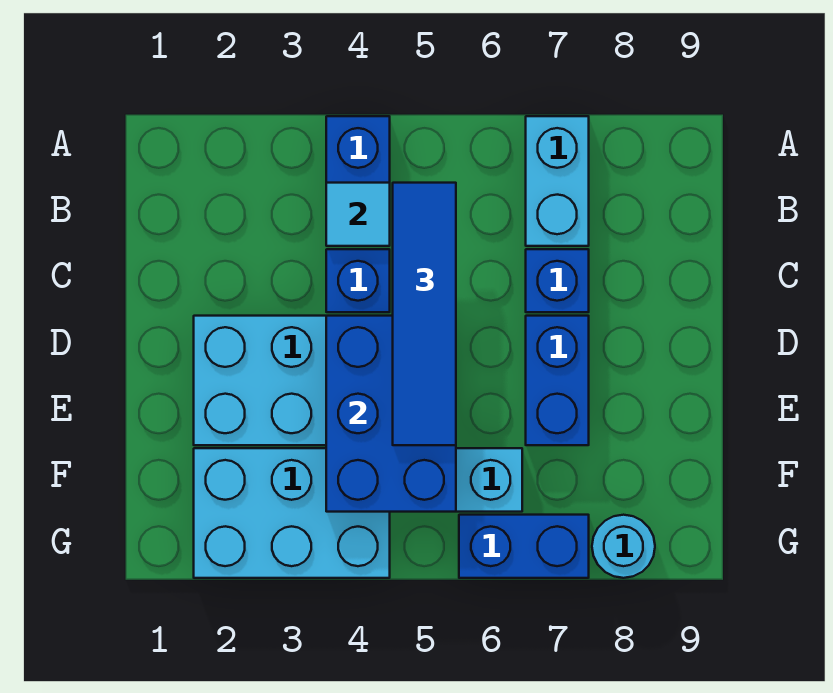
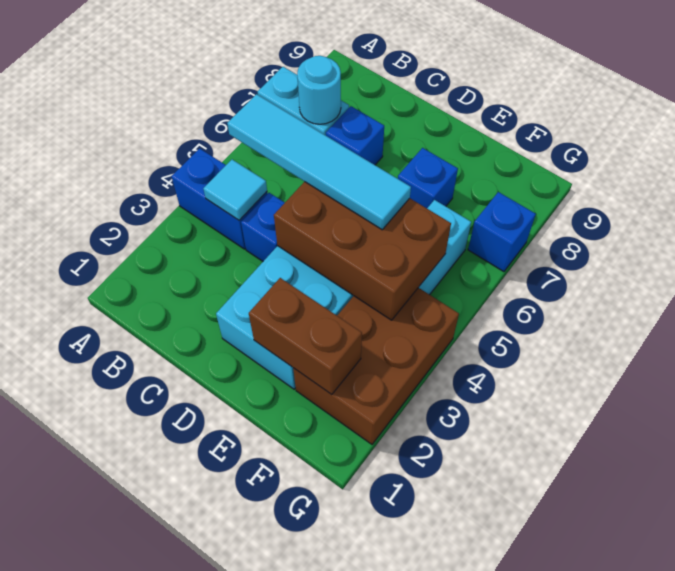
blue 1x4 tile [393,183,456,445] -> cyan 1x4 tile [227,94,411,230]
blue 2x3 brick [326,316,456,512] -> brown 2x3 brick [274,182,451,320]
blue 1x2 brick [526,316,589,445] -> blue 1x1 brick [398,148,458,208]
none -> brown 1x2 brick [249,278,362,395]
cyan 2x3 brick [194,448,390,578] -> brown 2x3 brick [293,288,459,444]
blue 1x2 brick [459,515,589,578] -> blue 1x1 brick [468,192,536,272]
cyan 1x1 round brick [592,515,655,578] -> cyan 1x1 round brick moved to [297,56,341,124]

